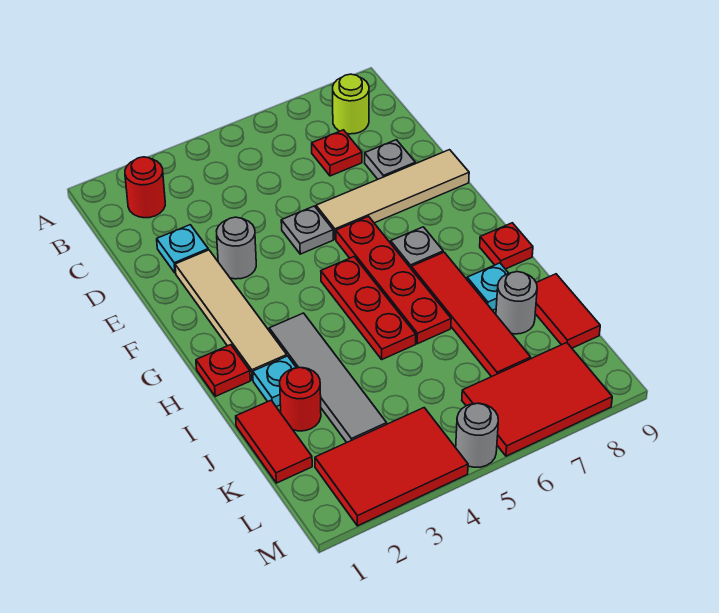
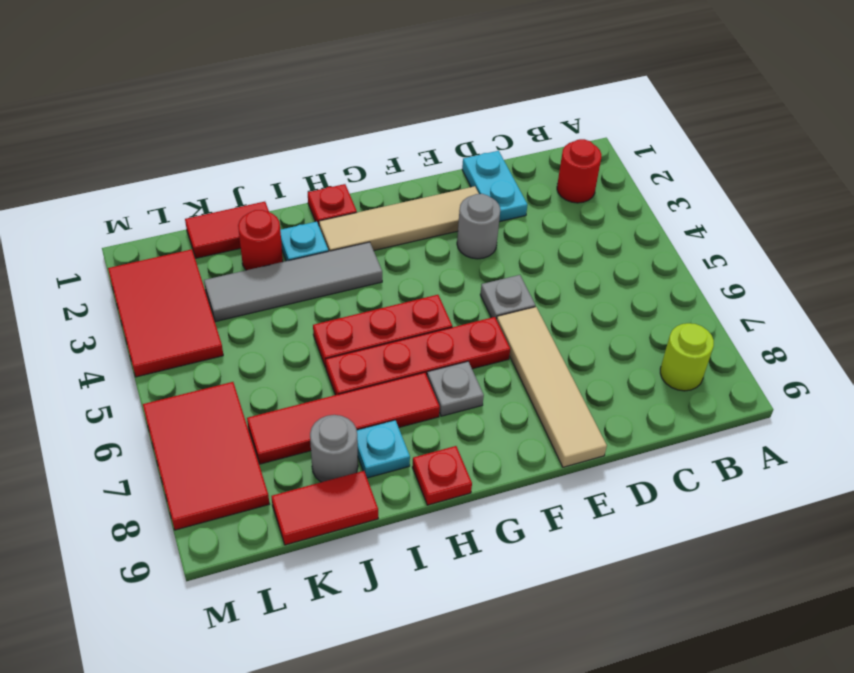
red 1x1 plate [312,130,362,176] -> none
cyan 1x1 plate [157,225,208,273] -> cyan 1x2 plate [462,151,528,222]
grey 1x1 plate [365,140,415,179] -> none
grey 1x1 round brick [456,403,498,467] -> none

